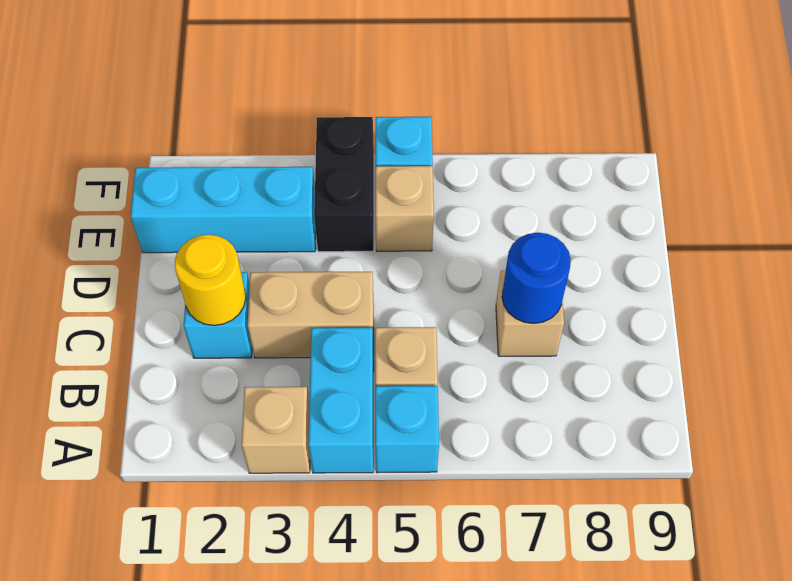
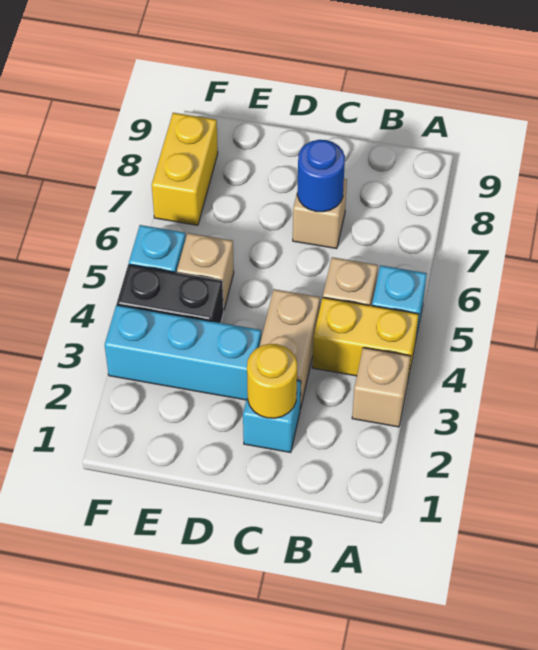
cyan 1x2 brick [308,328,374,473] -> yellow 1x2 brick [312,298,419,384]
cyan 1x3 brick [131,167,316,253] -> cyan 1x3 brick turned to [105,305,261,400]
none -> yellow 1x2 brick [152,113,218,225]

